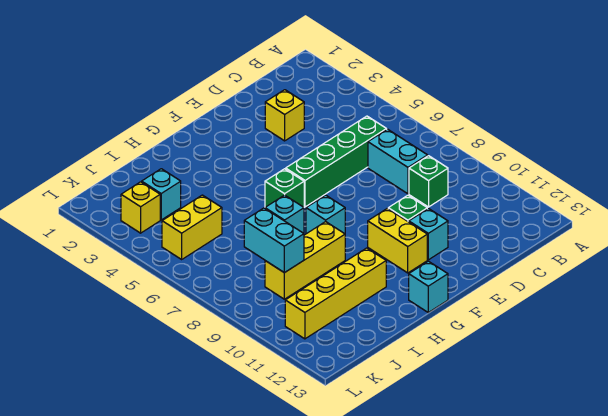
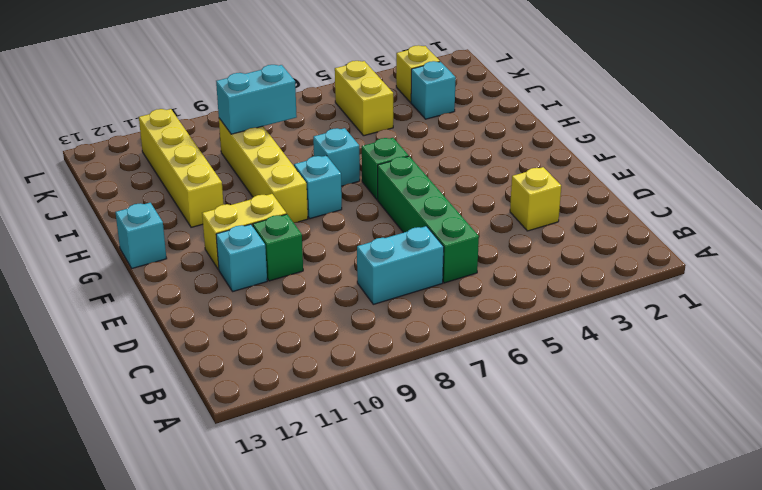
green 1x1 brick [409,156,448,207] -> none
yellow 1x3 brick [265,222,345,299] -> yellow 1x4 brick [219,118,308,223]

